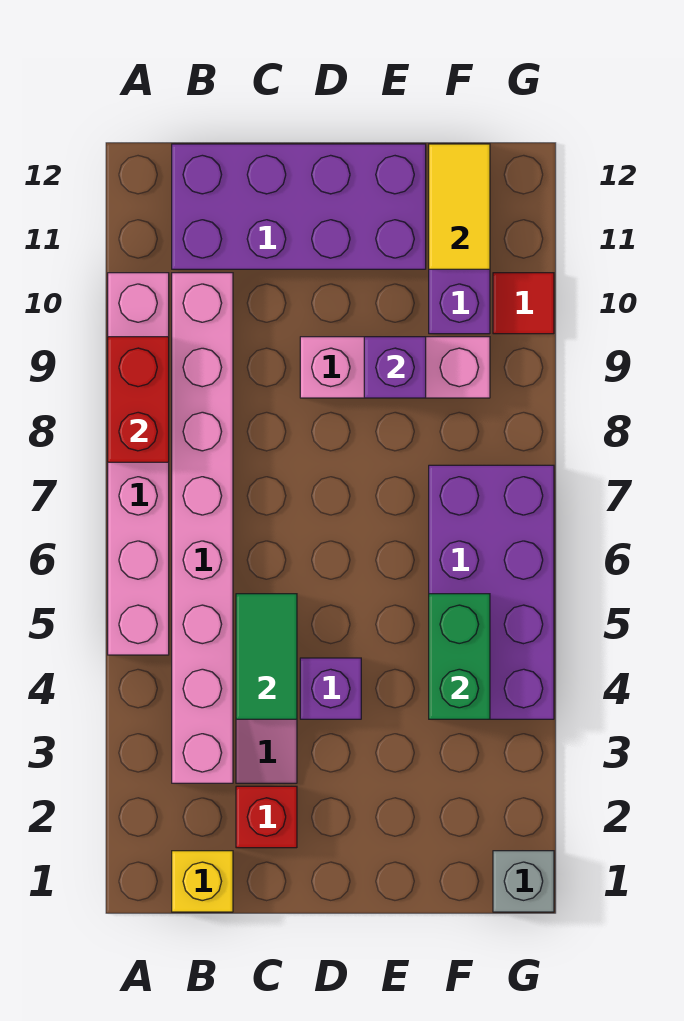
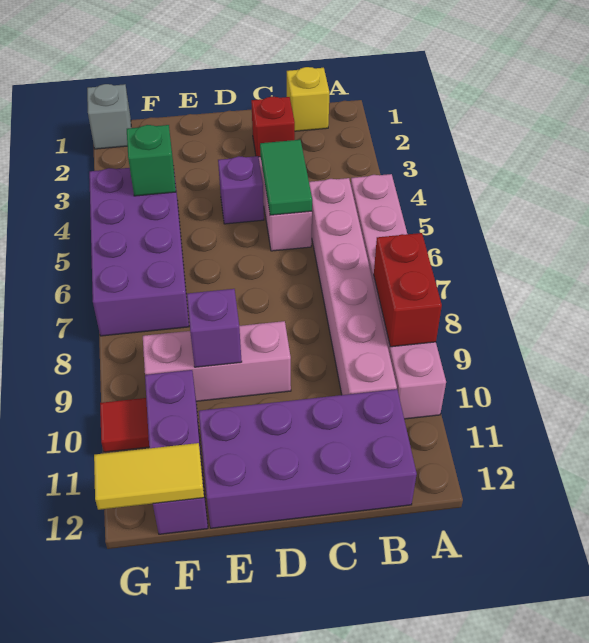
pink 1x8 brick [172,273,233,783] -> pink 1x6 brick [309,178,397,395]
green 1x2 brick [429,594,490,719] -> green 1x1 brick [127,125,176,196]
yellow 1x2 tile [429,144,490,269] -> yellow 1x2 tile turned to [94,443,204,510]

